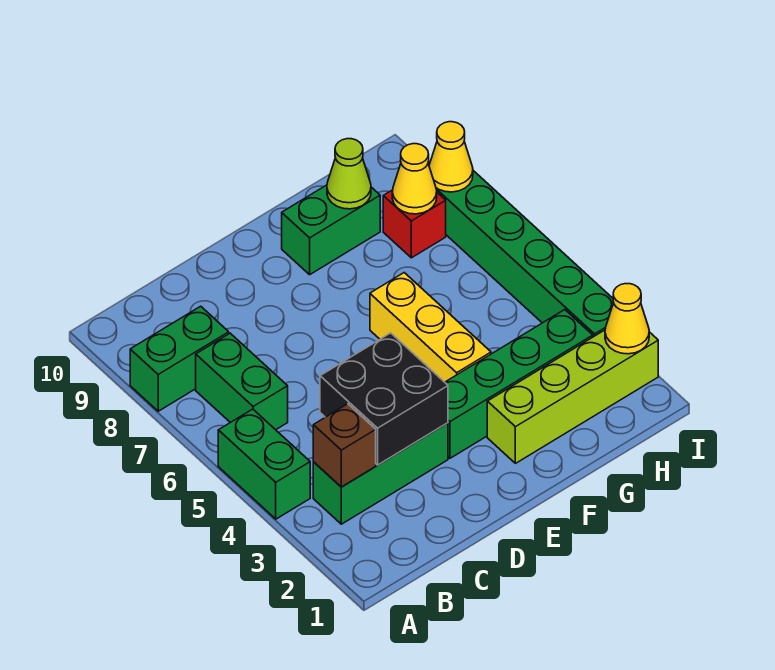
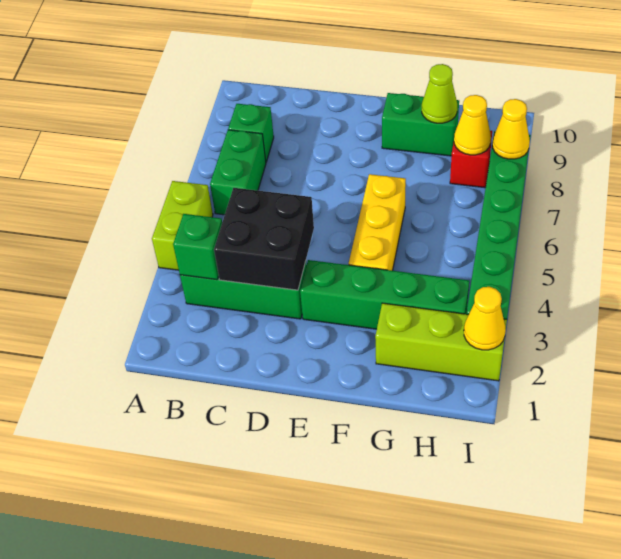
green 1x2 brick [218,409,310,519] -> lime 1x2 brick [152,181,213,270]
green 1x2 brick [130,306,229,411] -> green 1x1 brick [228,104,274,162]
brown 1x1 brick [313,404,376,487] -> green 1x1 brick [173,214,222,280]
lime 1x4 brick [487,330,658,463] -> lime 1x3 brick [375,303,507,381]

